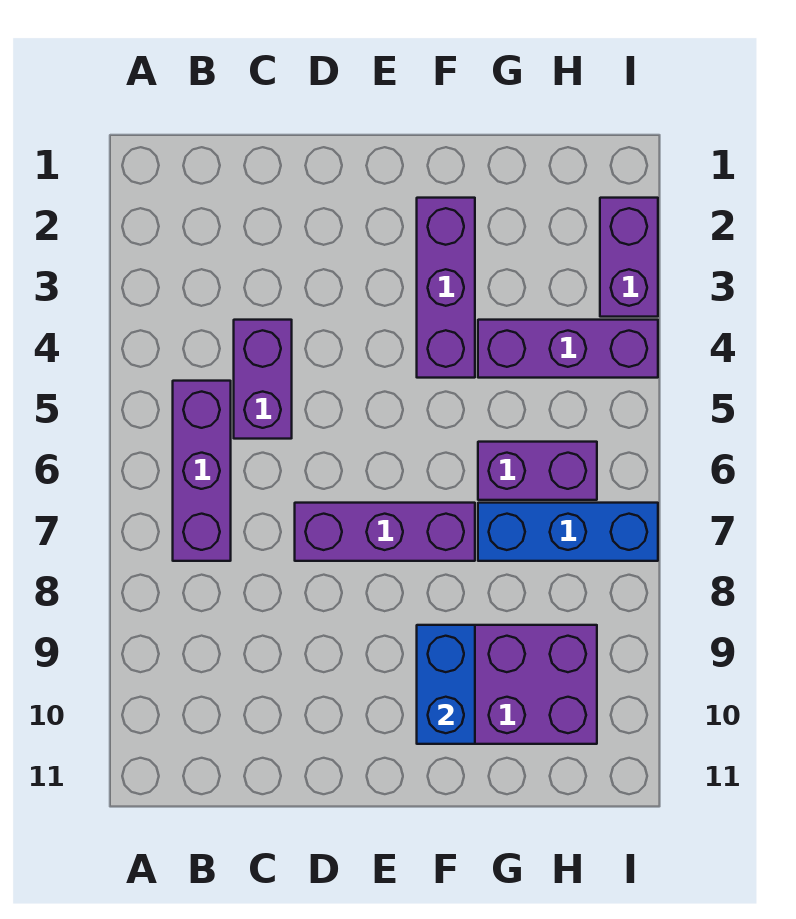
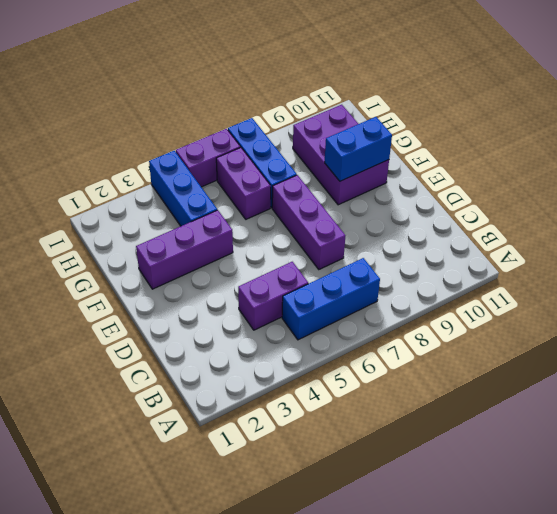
purple 1x3 brick [173,381,231,561] -> blue 1x3 brick [282,258,380,340]
purple 1x3 brick [478,320,658,378] -> blue 1x3 brick [149,151,217,226]
purple 1x2 brick [600,198,658,317] -> purple 1x2 brick moved to [176,129,240,187]

